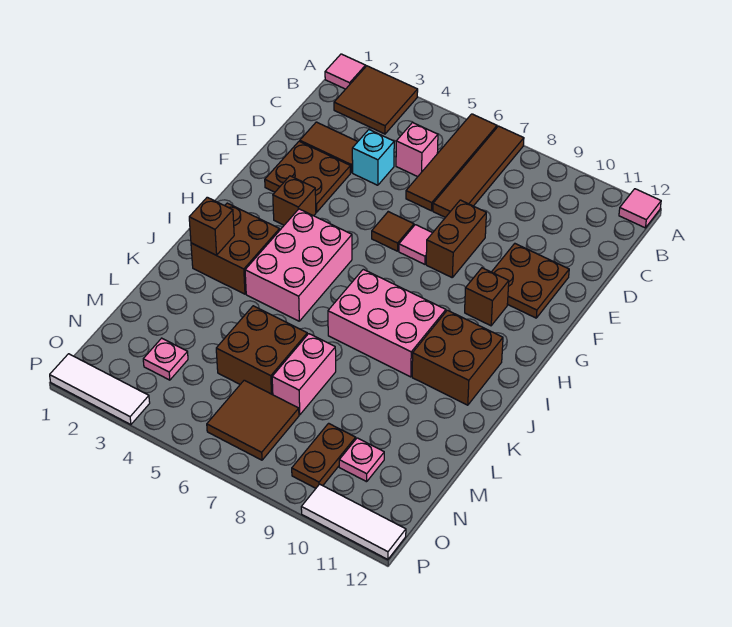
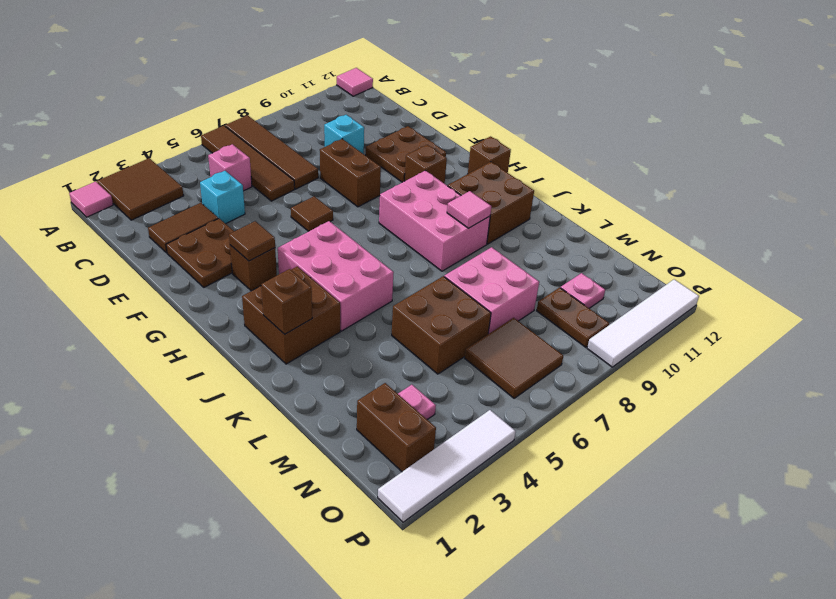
none -> cyan 1x1 brick [324,115,364,154]
pink 1x1 tile [399,225,432,264] -> pink 1x1 tile moved to [447,191,491,228]
none -> brown 1x1 tile [229,221,275,261]
none -> brown 1x1 brick [468,136,511,174]
pink 2x3 brick [328,269,446,377] -> pink 2x3 brick turned to [379,170,490,271]
pink 1x2 brick [272,334,336,415] -> pink 2x2 brick [444,247,539,334]
none -> brown 1x2 brick [357,383,436,472]
white 1x3 tile [50,354,150,425] -> white 1x4 tile [378,410,516,522]
white 1x3 tile [301,484,406,559] -> white 1x4 tile [587,279,699,367]

